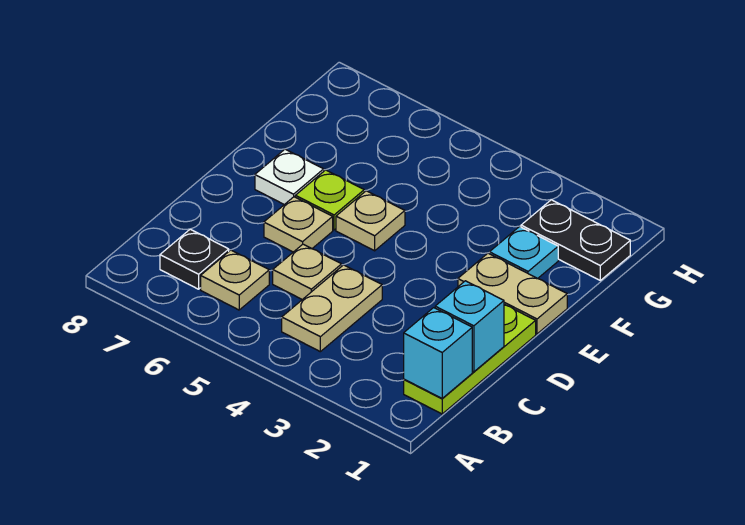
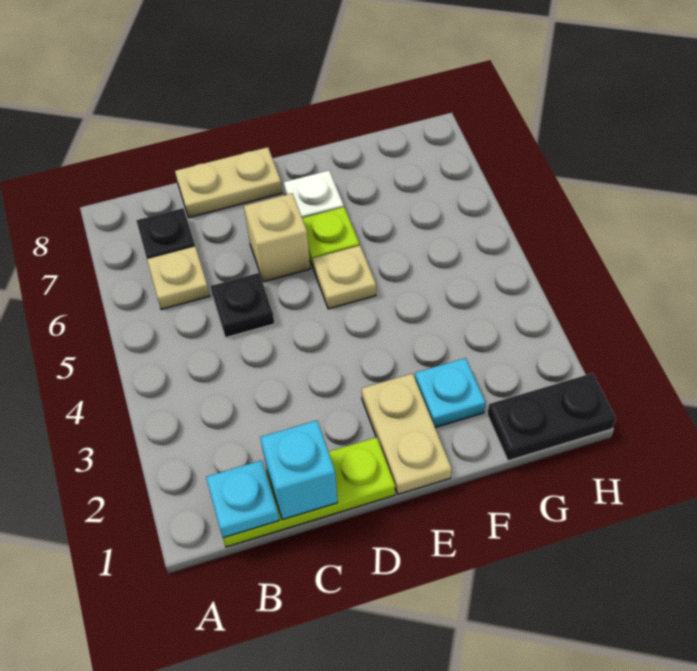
cyan 1x1 brick [404,308,472,399] -> cyan 1x1 plate [206,460,279,538]
tan 1x2 plate [282,265,382,352] -> tan 1x2 plate moved to [175,147,282,218]
tan 1x1 plate [273,244,342,300] -> black 1x1 plate [210,273,274,338]
tan 1x1 plate [264,197,333,252] -> tan 1x1 brick [244,193,310,282]
black 1x2 plate [521,200,630,280] -> black 1x2 plate turned to [487,373,616,461]

